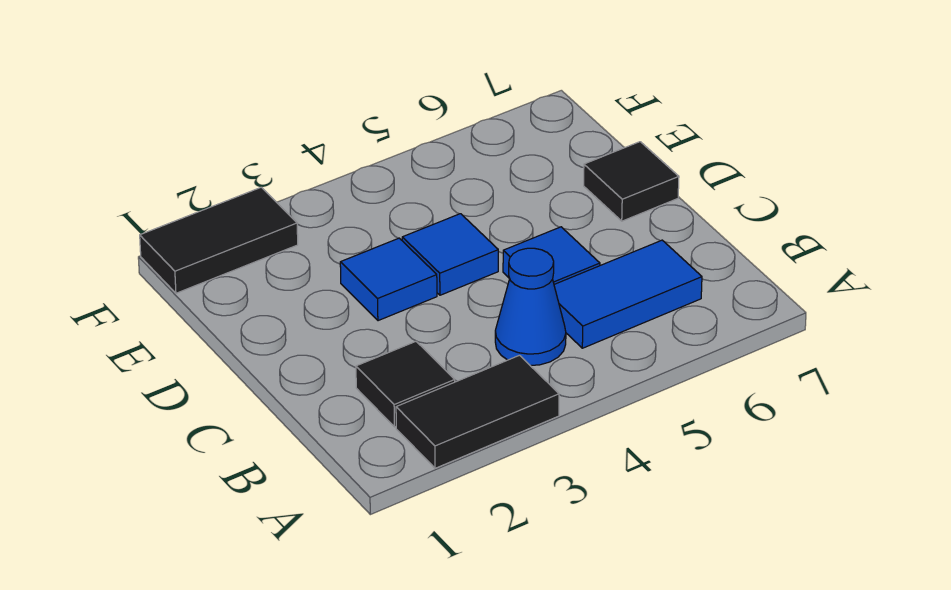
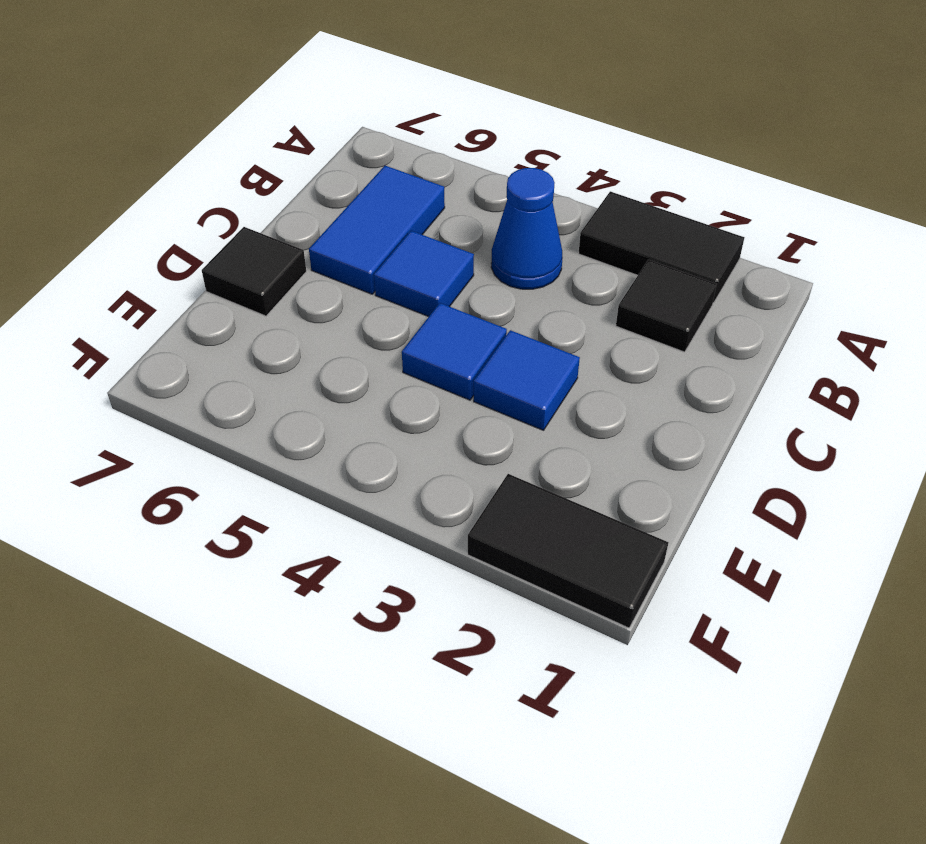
blue 1x2 tile [554,240,702,348] -> blue 1x2 tile turned to [309,166,445,294]

